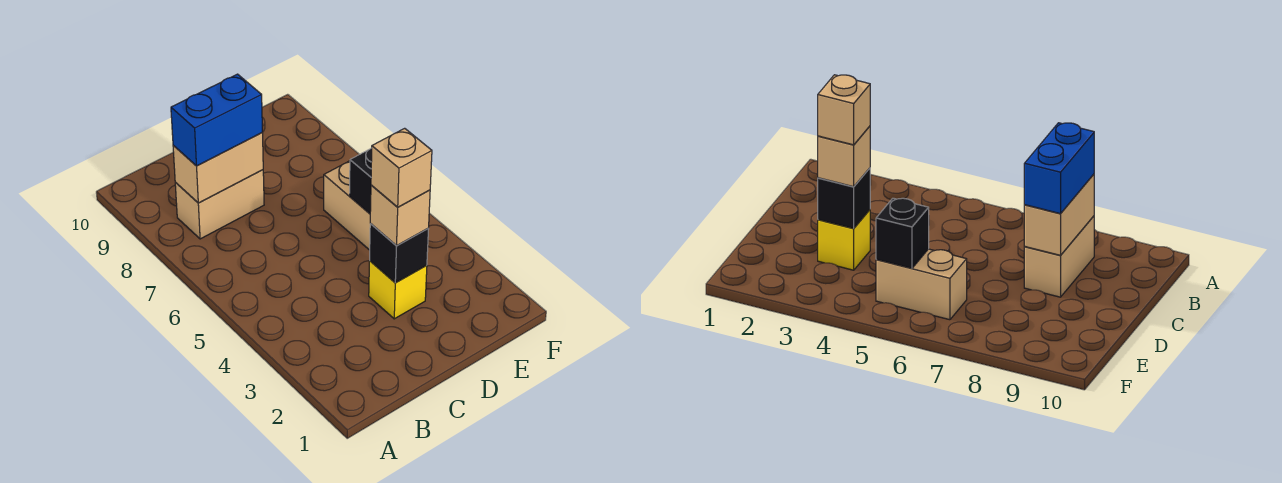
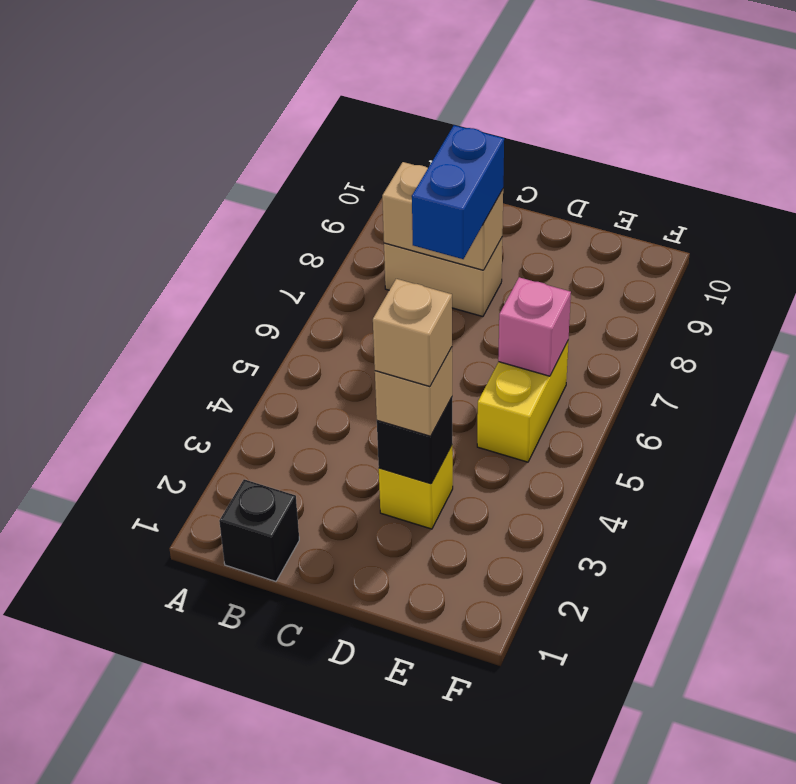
blue 1x2 brick [171,74,262,166] -> blue 1x2 brick turned to [412,125,504,259]
tan 1x2 brick [324,161,370,250] -> yellow 1x2 brick [477,341,568,462]
black 1x1 brick [350,148,372,213] -> black 1x1 brick moved to [219,479,299,581]
none -> pink 1x1 brick [498,277,571,376]

